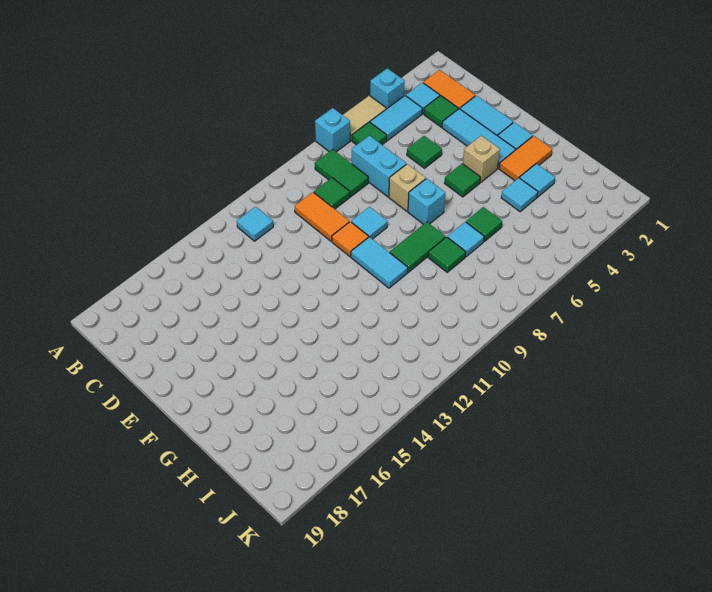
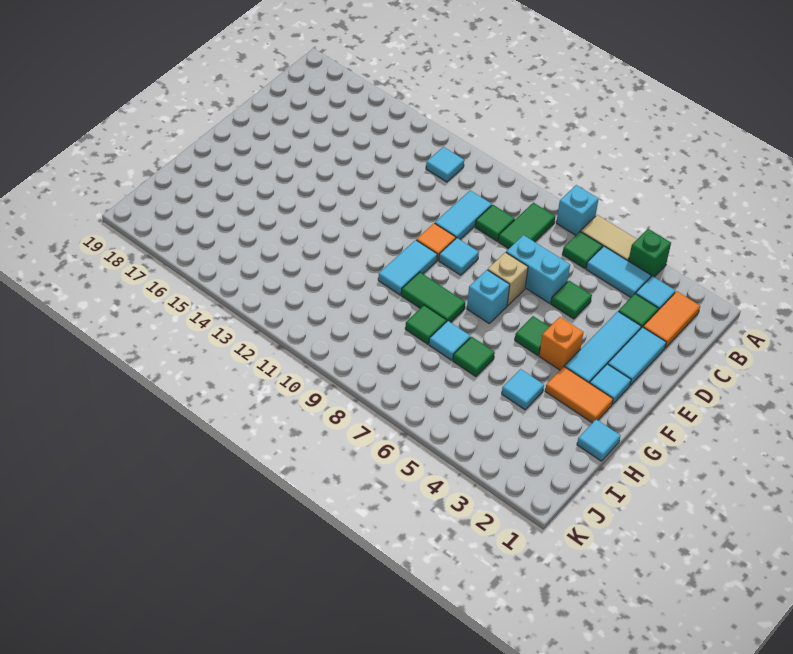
cyan 1x1 brick [370,68,405,109] -> green 1x1 brick [628,229,671,278]
cyan 1x2 brick [352,135,406,197] -> cyan 1x2 brick turned to [506,235,570,303]
orange 1x2 tile [295,192,349,241] -> cyan 1x2 tile [435,190,492,239]
tan 1x1 brick [463,136,500,182] -> orange 1x1 brick [539,317,584,370]
cyan 1x1 tile [520,164,555,197] -> cyan 1x1 tile moved to [577,419,621,461]

